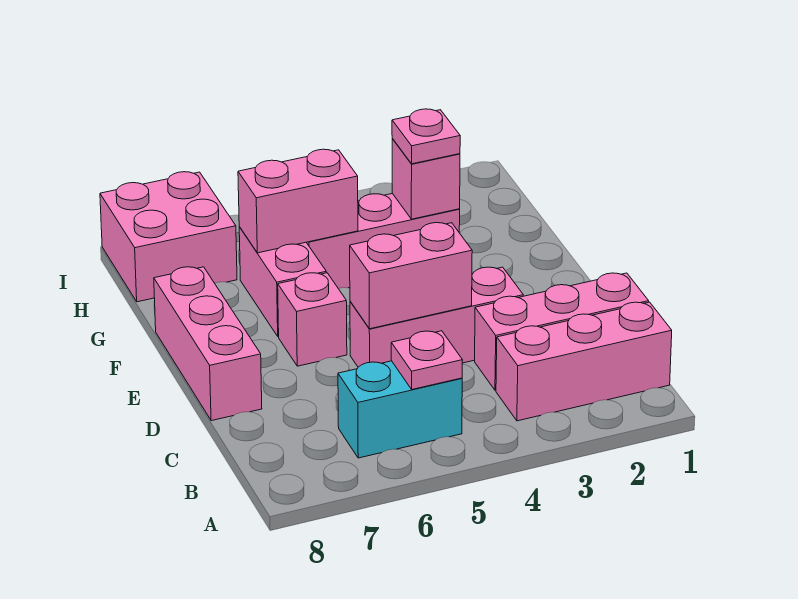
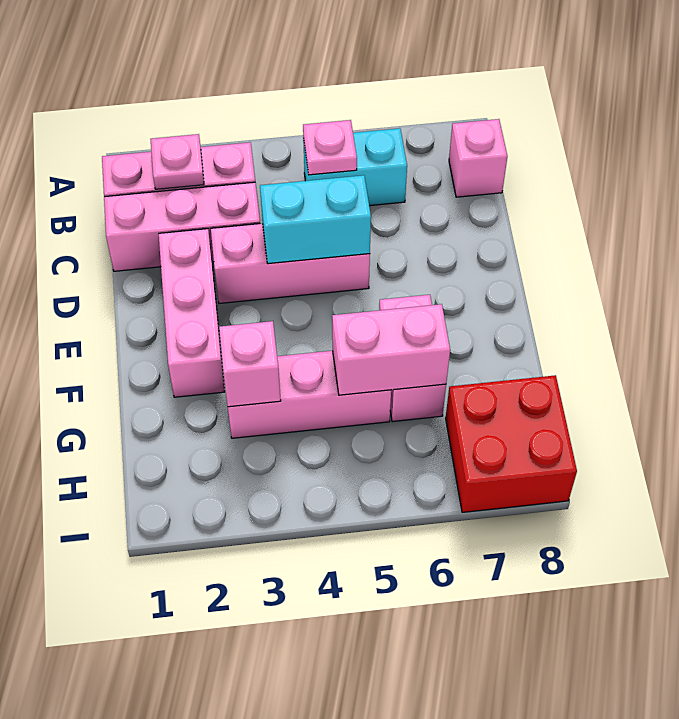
pink 1x2 brick [350,223,472,329] -> cyan 1x2 brick [260,175,371,264]
pink 1x3 brick [154,267,262,421] -> pink 1x3 brick moved to [159,229,225,397]
pink 1x1 brick [278,273,347,366] -> pink 1x1 brick moved to [449,119,507,197]
pink 1x1 plate [392,109,460,164] -> pink 1x1 plate moved to [151,134,204,189]
pink 2x2 brick [100,172,237,302] -> red 2x2 brick [446,375,577,512]

